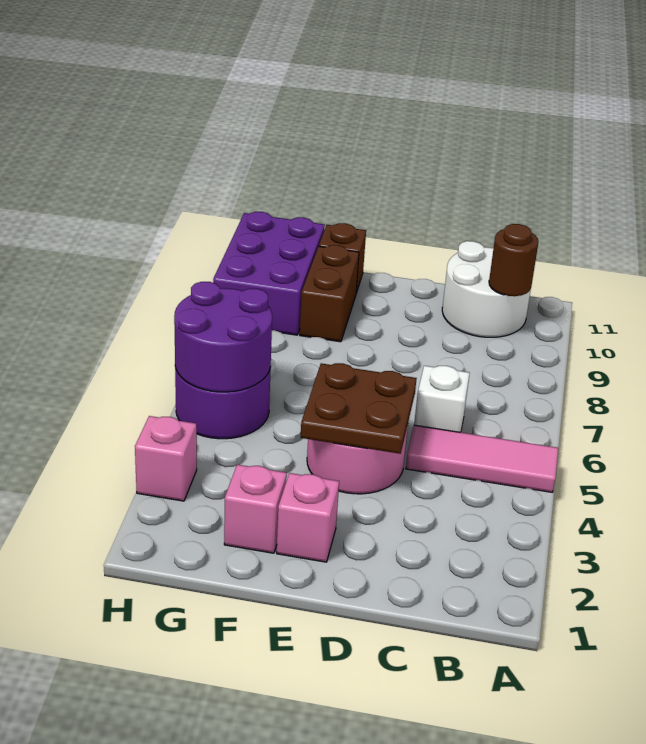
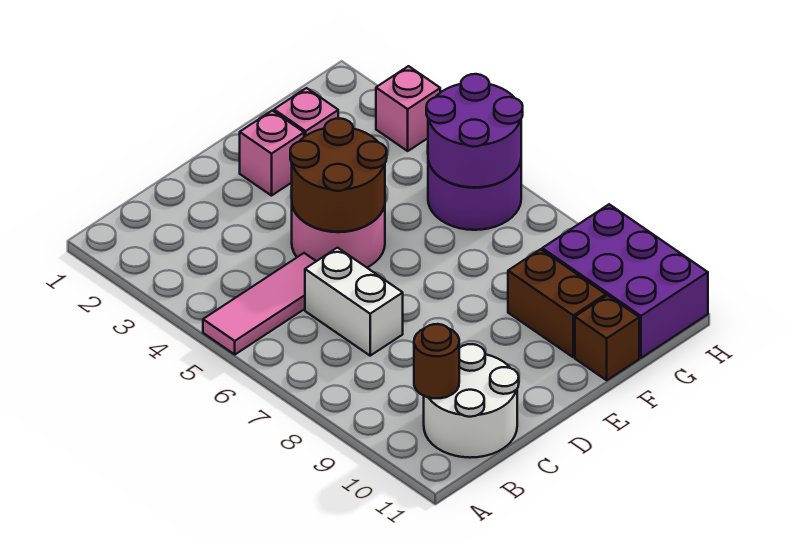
white 1x1 brick [414,366,470,432] -> white 1x2 brick [305,248,403,356]
brown 2x2 plate [301,363,417,454] -> brown 2x2 round brick [290,119,387,232]

